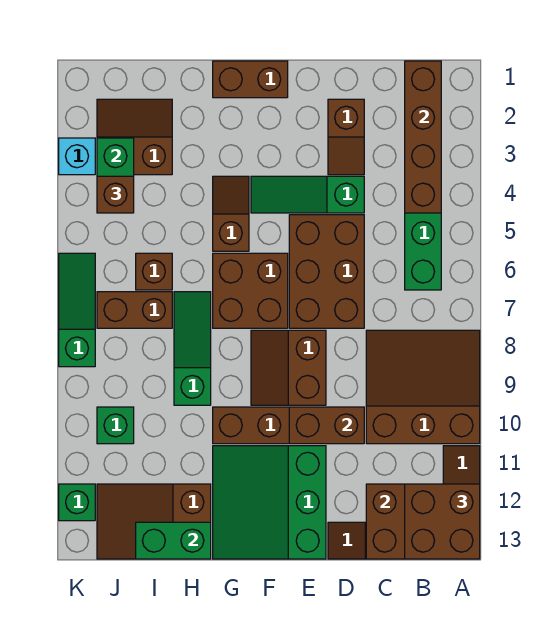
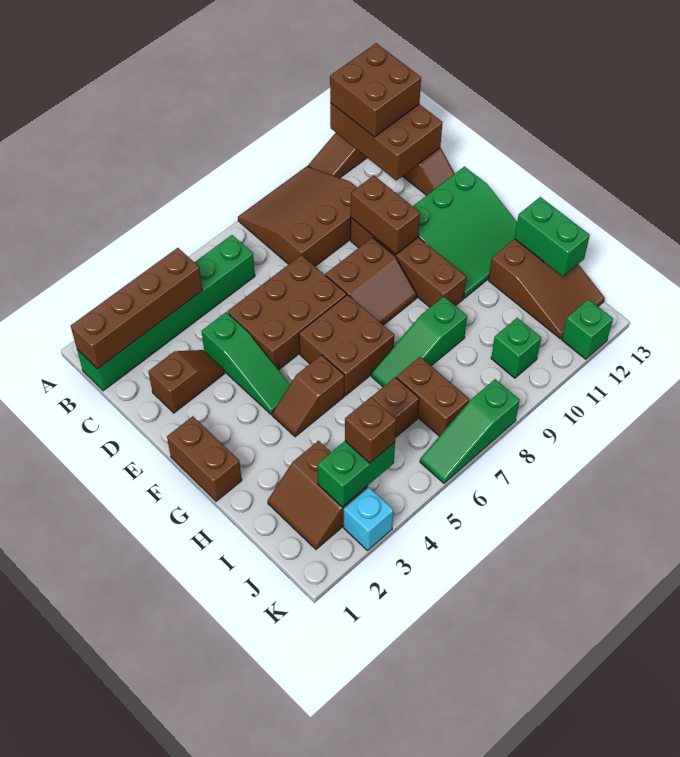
brown 3x3 slope [366,330,480,444] -> brown 3x3 slope turned to [238,166,357,266]

